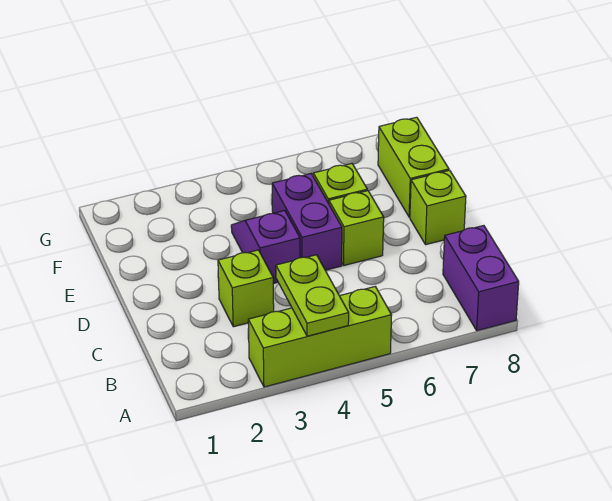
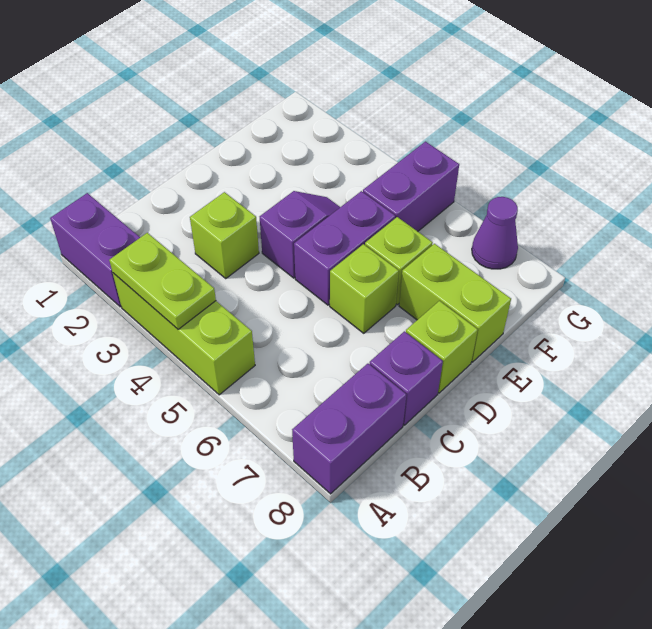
none -> purple 1x2 brick [50,193,140,307]
lime 1x2 plate [276,255,349,336] -> lime 1x2 plate turned to [109,233,216,329]
none -> purple 1x1 brick [370,331,443,425]
lime 1x2 brick [378,117,449,217] -> lime 1x2 brick turned to [399,244,511,362]
none -> purple 1x2 brick [363,142,459,231]
none -> purple 1x1 cone [472,197,518,269]

